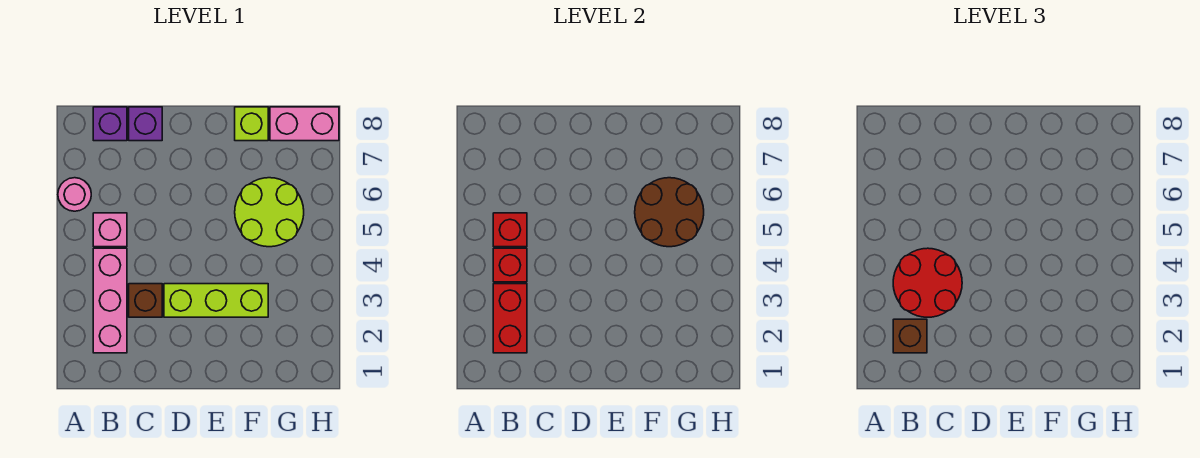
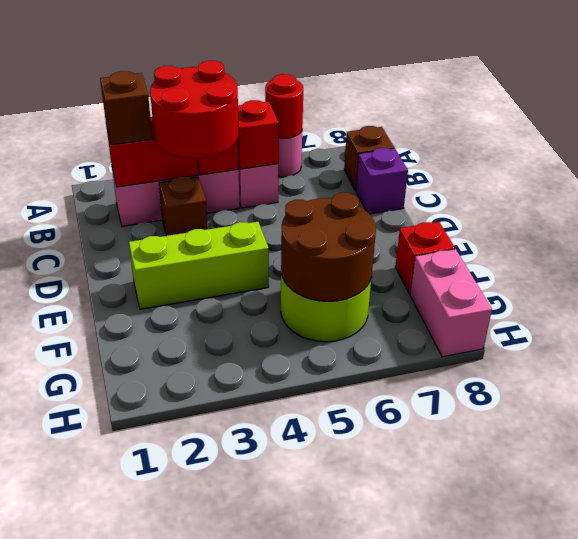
none -> red 1x1 round brick [265,74,303,138]
purple 1x1 brick [93,107,127,141] -> brown 1x1 brick [344,126,394,191]
lime 1x3 brick [164,284,268,317] -> lime 1x3 brick turned to [129,222,269,309]
lime 1x1 brick [235,107,268,141] -> red 1x1 brick [395,222,455,294]

